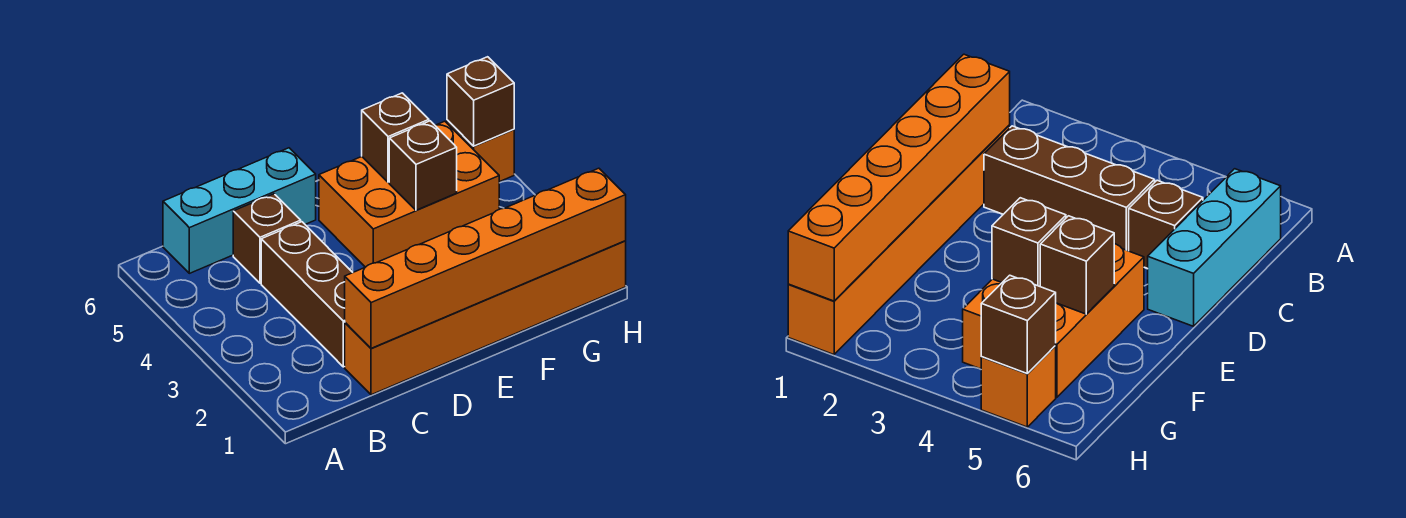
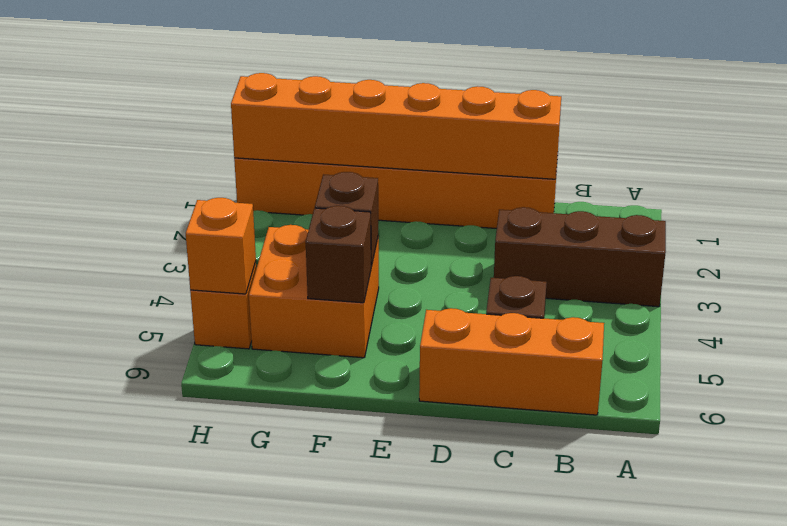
cyan 1x3 brick [163,148,316,273] -> orange 1x3 brick [419,308,604,415]
brown 1x3 brick [261,222,353,367] -> brown 1x3 brick turned to [494,207,666,307]
orange 2x3 brick [319,121,499,267] -> orange 2x2 brick [249,225,379,358]
brown 1x1 brick [447,57,514,146] -> orange 1x1 brick [186,198,256,294]

